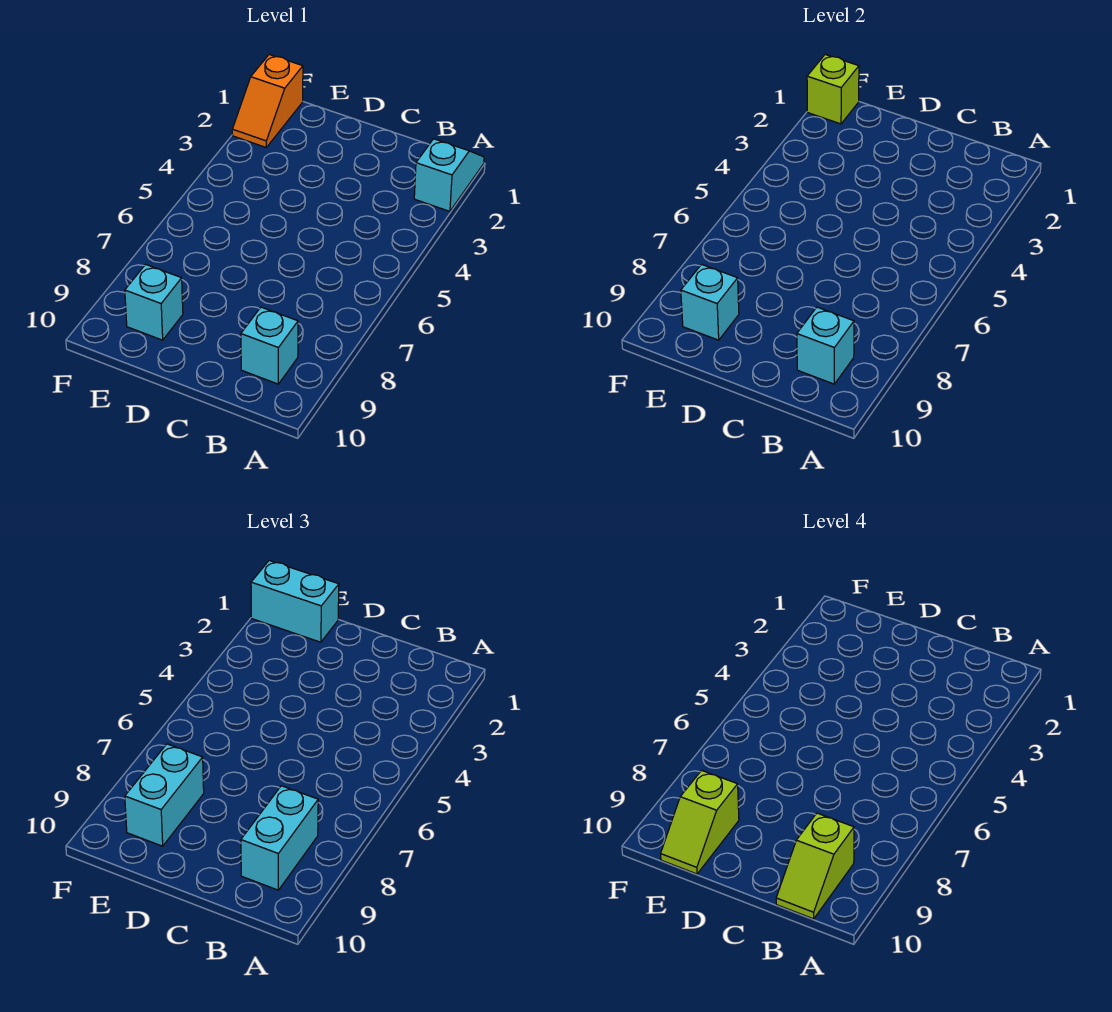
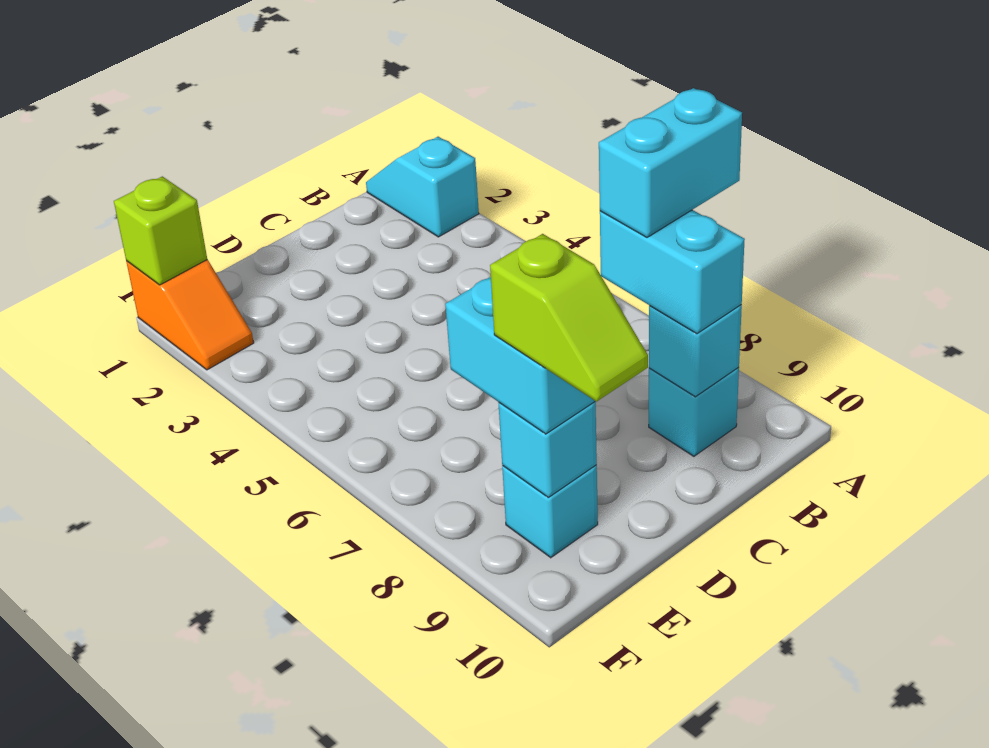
lime 1x2 slope [776,813,854,919] -> none
cyan 1x2 brick [251,561,339,642] -> cyan 1x2 brick moved to [599,88,742,237]

